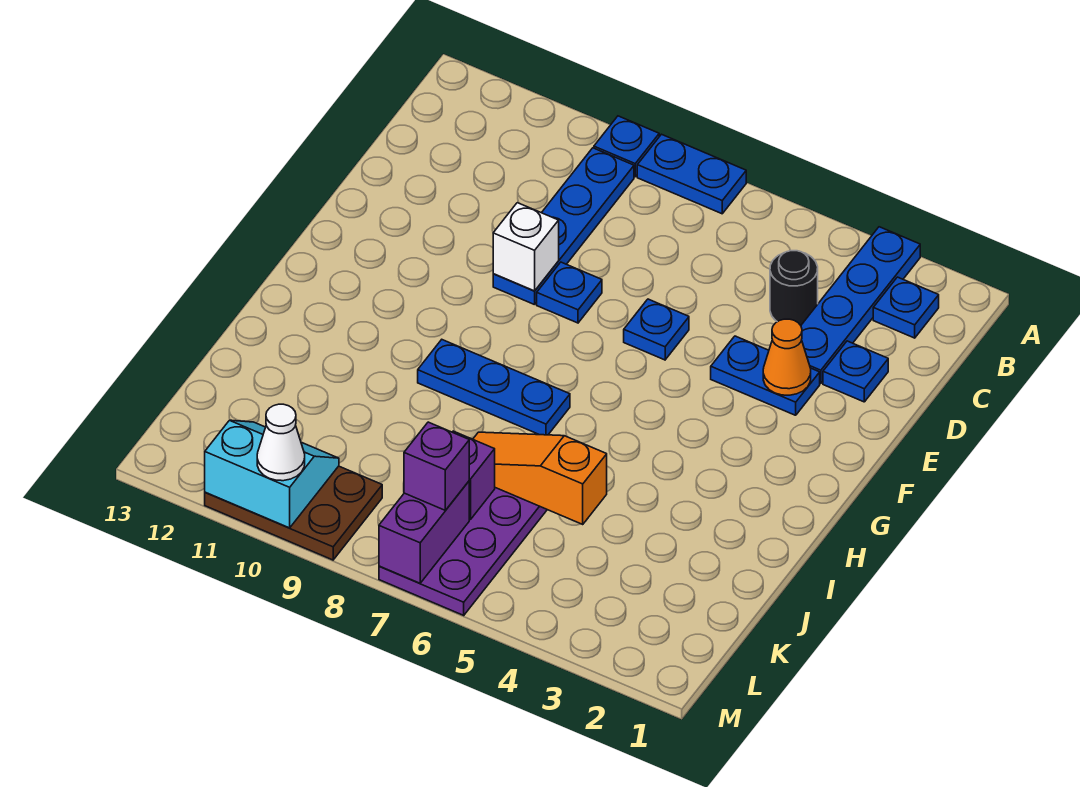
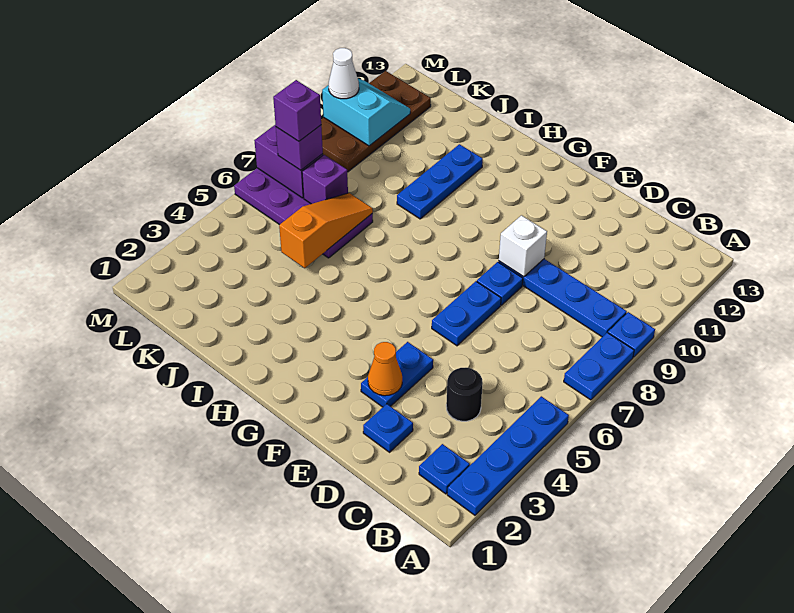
blue 1x4 plate [801,227,920,383] -> blue 1x4 plate turned to [447,396,569,515]
blue 1x1 plate [624,299,689,360] -> blue 1x2 plate [432,281,501,346]
blue 1x3 plate [418,340,570,435] -> blue 1x3 plate moved to [397,144,483,219]
none -> purple 1x1 brick [273,80,321,141]
brown 2x3 plate [205,466,382,560] -> brown 2x4 plate [321,71,431,172]
cyan 2x2 slope [205,420,339,528] -> cyan 2x2 slope turned to [322,79,410,146]

